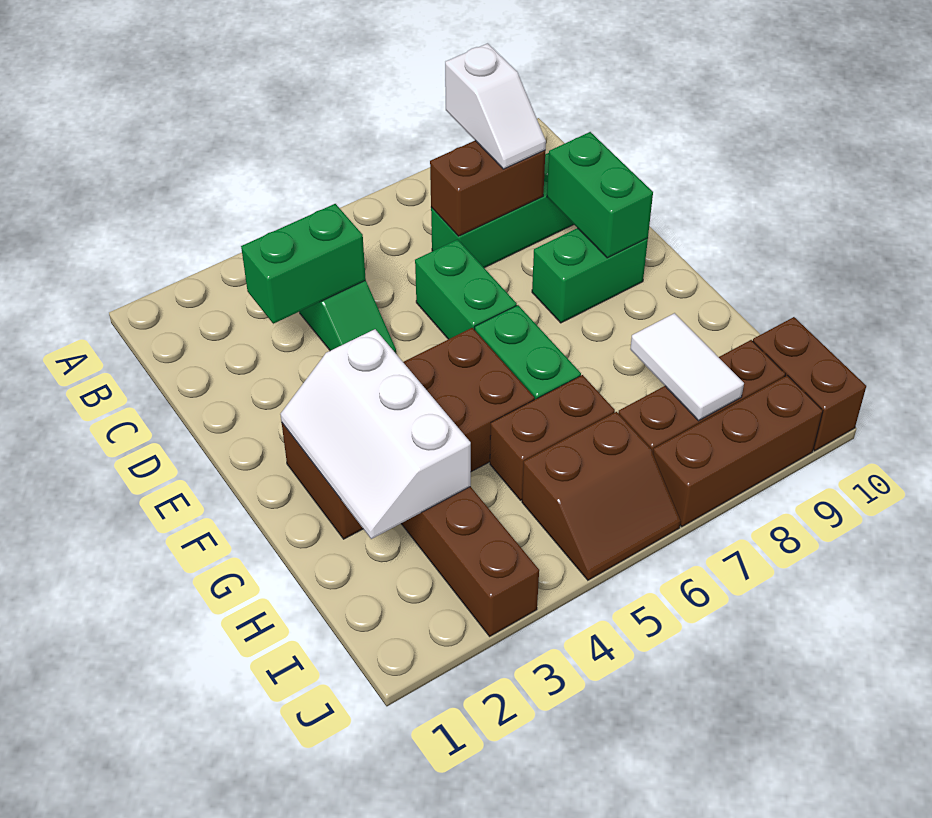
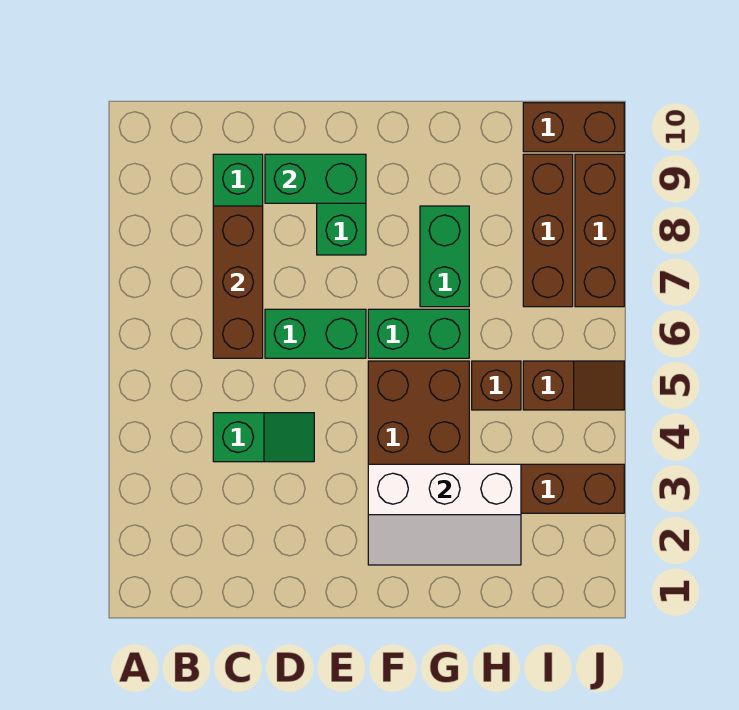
white 1x2 slope [445,43,546,169] -> none
green 1x2 brick [241,204,366,324] -> green 1x2 brick moved to [420,206,469,307]
brown 1x2 brick [430,141,545,236] -> brown 1x3 brick [213,206,263,358]
brown 1x2 brick [490,375,615,500] -> brown 1x1 brick [472,361,521,410]
white 1x2 tile [630,313,744,421] -> none
brown 2x2 slope [522,412,681,580] -> brown 1x2 slope [523,361,624,410]

